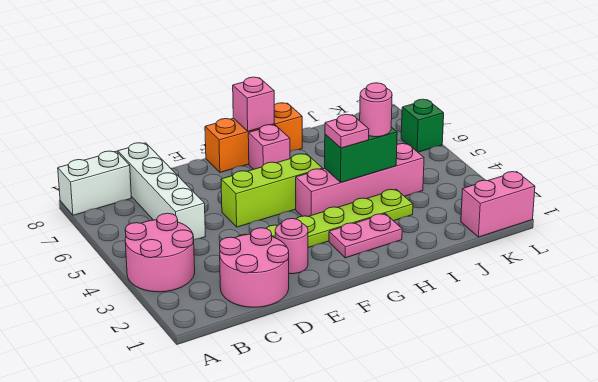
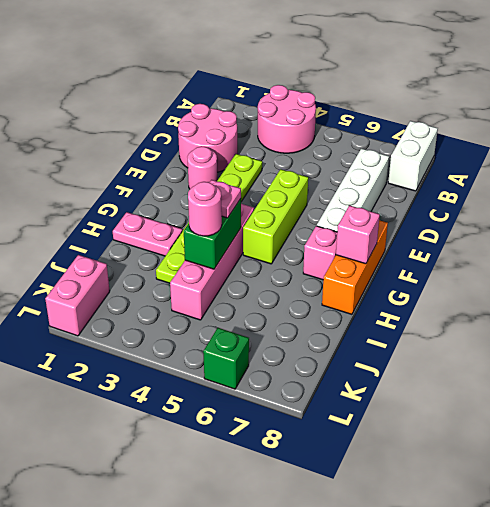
white 1x4 brick [118,143,206,239] -> white 1x4 brick turned to [317,149,389,232]
pink 1x2 plate [329,214,402,258] -> pink 1x2 plate turned to [113,212,182,256]

